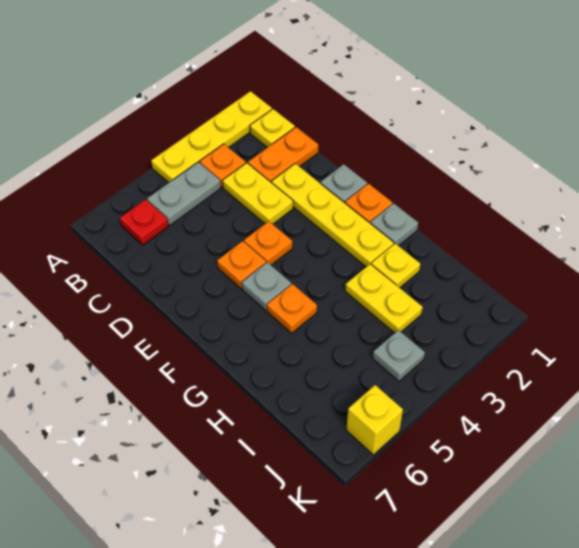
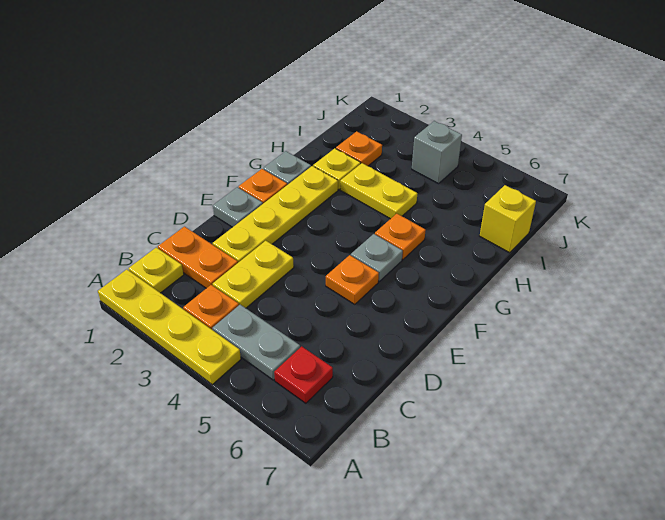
orange 1x1 plate [244,221,292,265] -> orange 1x1 plate moved to [336,131,382,166]
yellow 1x2 plate [345,264,423,333] -> yellow 1x2 plate turned to [340,163,417,219]
grey 1x1 plate [373,330,425,381] -> grey 1x1 brick [412,121,462,184]
yellow 1x1 brick [346,385,403,455] -> yellow 1x1 brick moved to [480,185,536,253]

